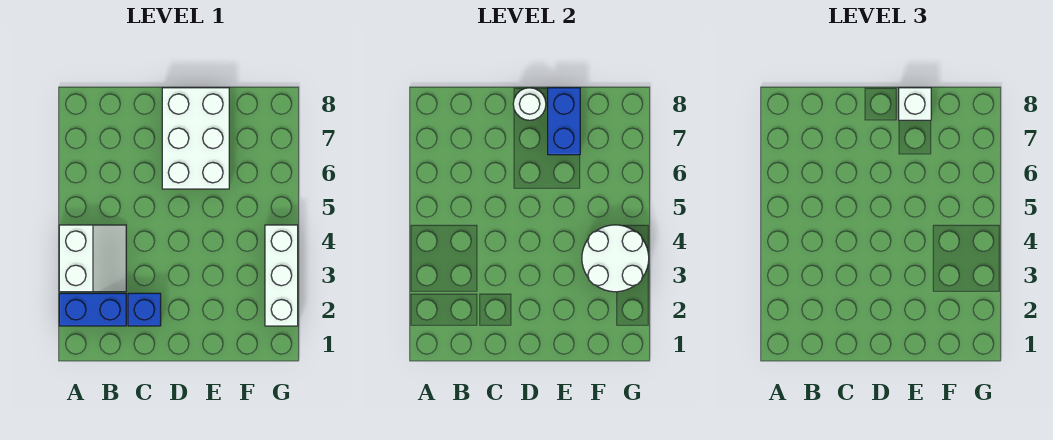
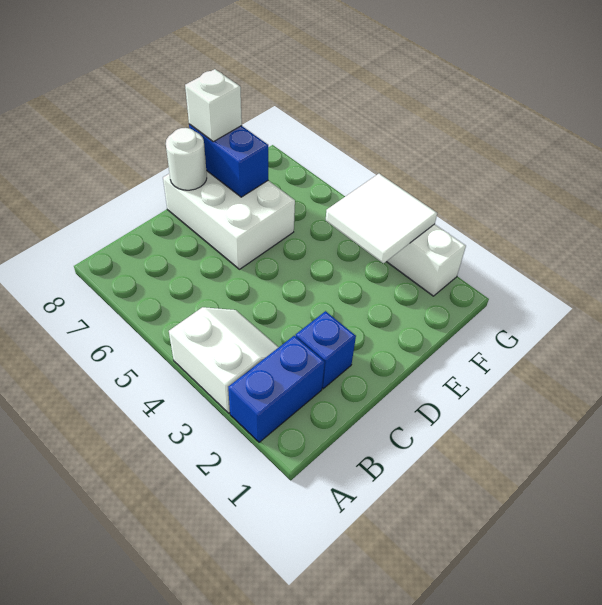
white 2x2 round brick [582,225,649,292] -> white 2x2 tile [326,174,437,263]

